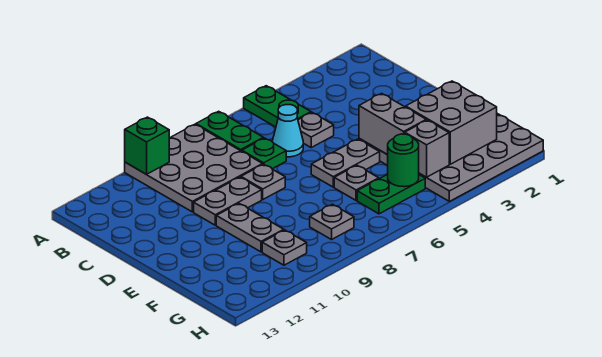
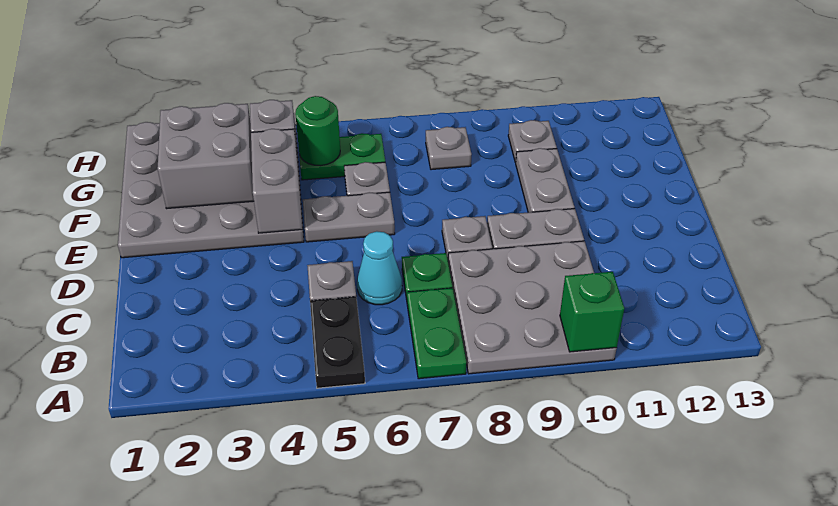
green 1x2 plate [244,86,311,127] -> black 1x2 plate [310,297,365,388]

